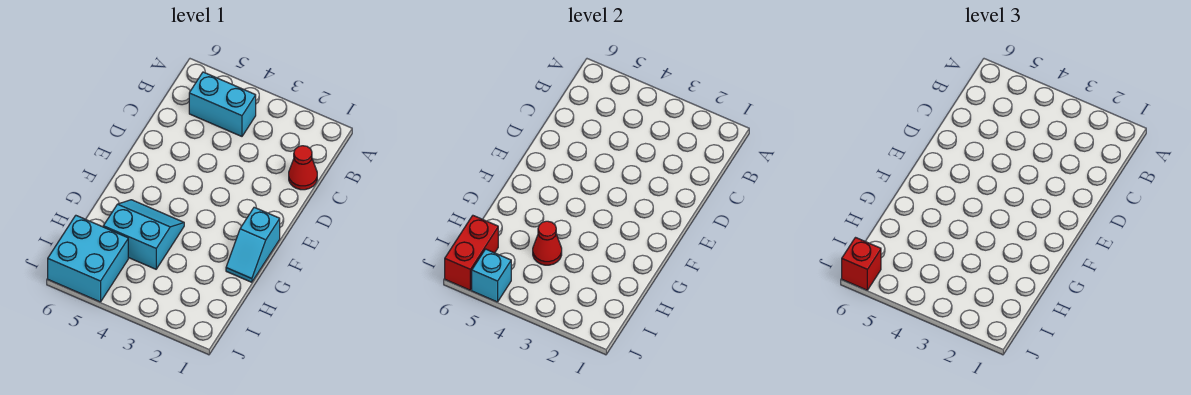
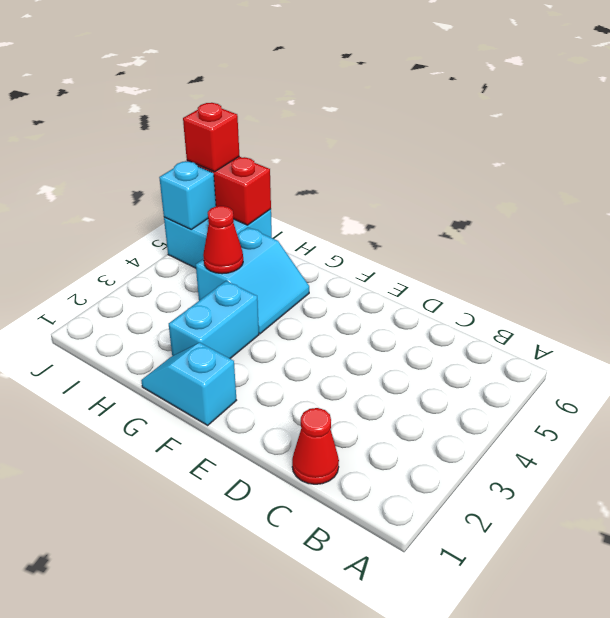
cyan 1x2 brick [189,72,256,136] -> cyan 1x2 brick moved to [169,281,259,358]

